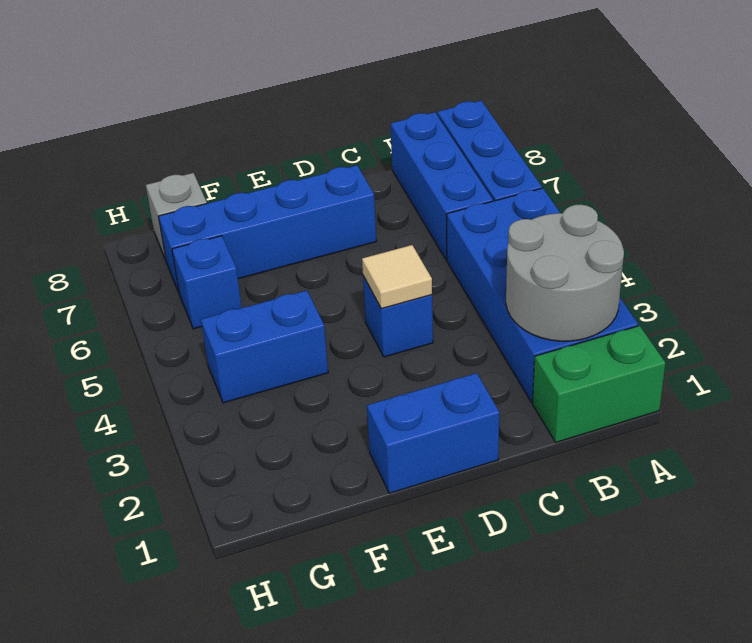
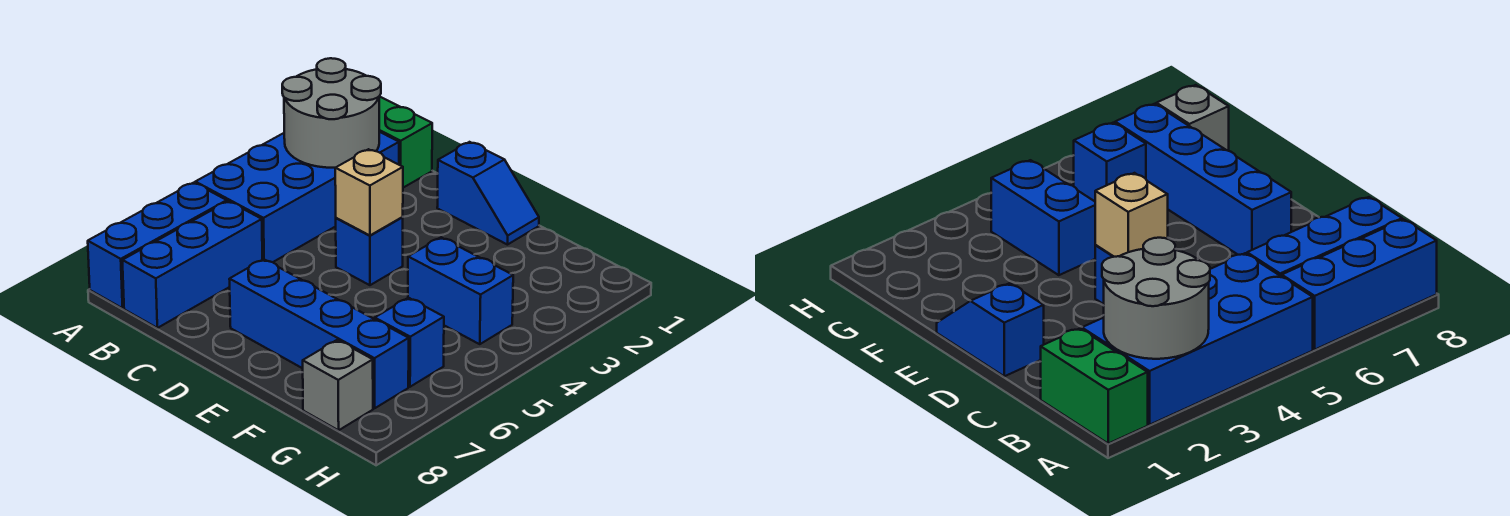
blue 1x2 brick [367,373,500,493] -> blue 1x2 slope [437,142,539,245]
tan 1x1 tile [362,245,432,309] -> tan 1x1 brick [335,149,403,235]

